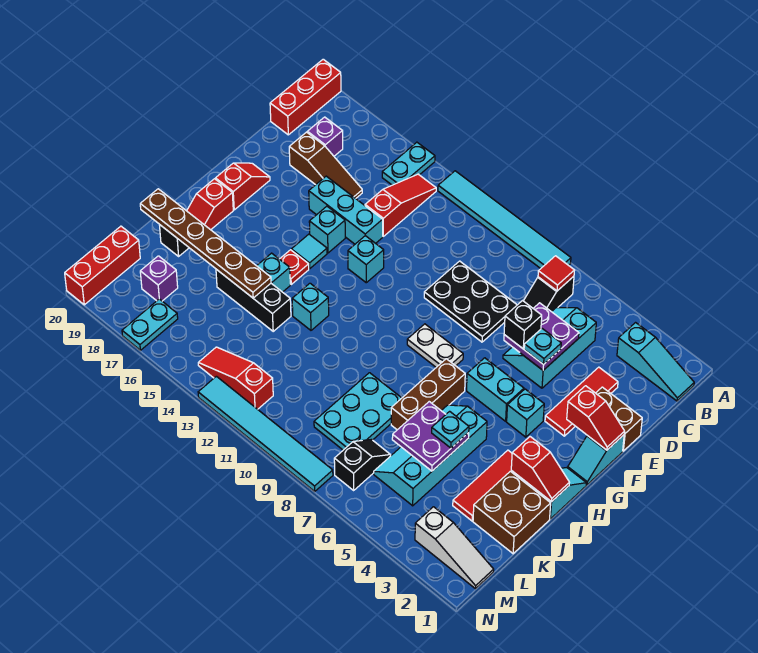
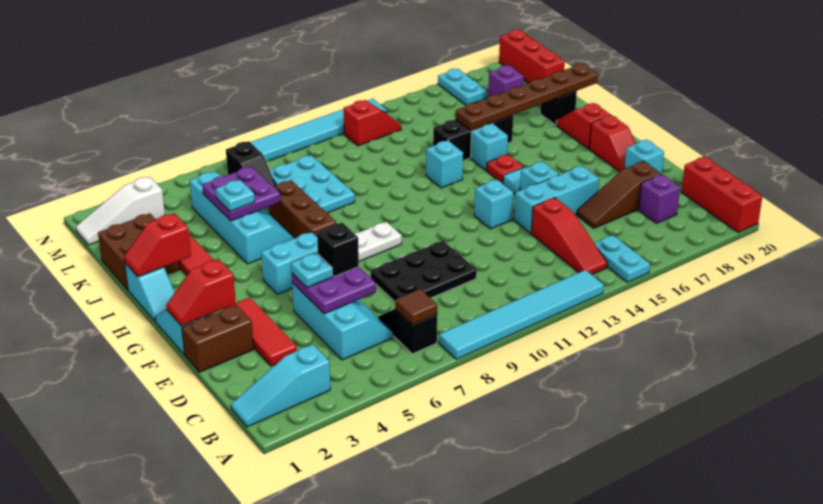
red 1x1 tile [538,256,575,291] -> brown 1x1 tile [395,289,437,325]
cyan 1x1 brick [507,389,544,437] -> cyan 1x1 brick moved to [625,140,664,174]
red 1x3 slope [198,347,273,409] -> red 1x2 slope [343,100,401,146]

